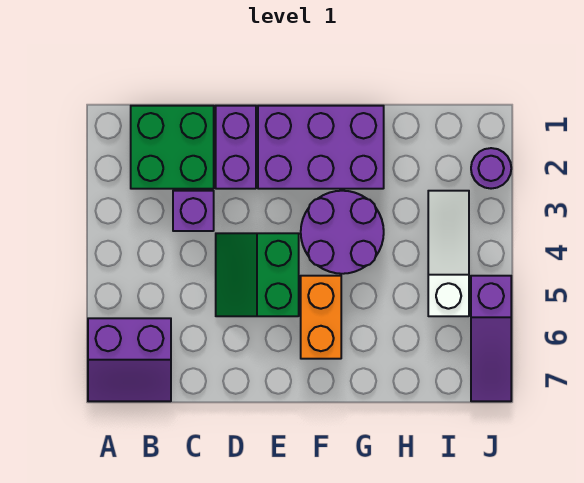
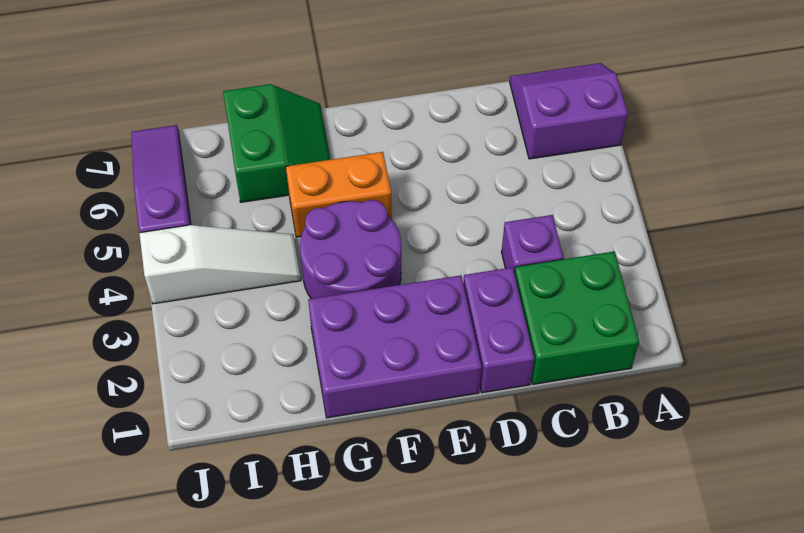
green 2x2 slope [216,233,299,316] -> green 2x2 slope moved to [223,84,331,202]
orange 1x2 brick [301,276,341,359] -> orange 1x2 brick turned to [286,152,392,237]
white 1x3 slope [428,191,469,316] -> white 1x3 slope turned to [139,225,301,304]
purple 1x1 round brick [471,148,511,189] -> none

